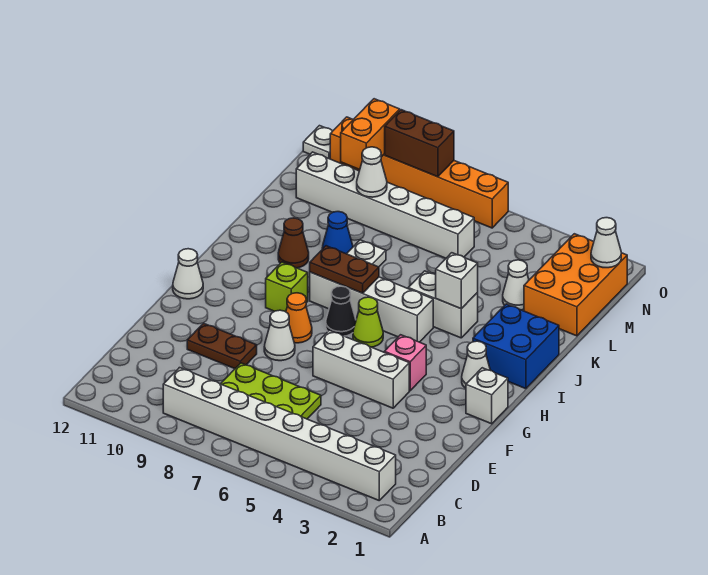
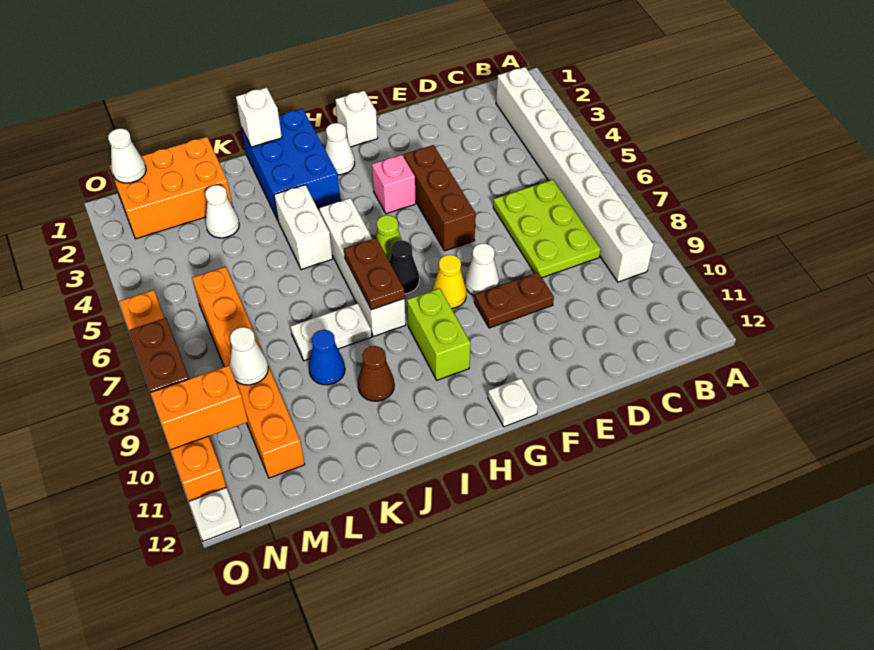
brown 1x2 plate [187,323,257,369] -> brown 1x2 plate turned to [474,272,554,328]
white 1x3 brick [313,330,409,408] -> brown 1x3 brick [404,145,476,251]
orange 1x1 cone [286,293,312,343] -> yellow 1x1 cone [433,255,467,309]
white 1x1 cone [173,249,203,299] -> white 1x1 plate [488,378,538,427]
lime 1x1 brick [266,262,308,312] -> lime 1x2 brick [407,288,471,380]
blue 2x2 brick [473,304,559,389] -> blue 2x3 brick [242,109,340,220]
white 1x1 brick [436,253,478,309] -> white 1x1 brick moved to [236,87,282,147]
white 1x6 brick [296,152,474,258] -> orange 1x6 brick [192,267,305,478]

